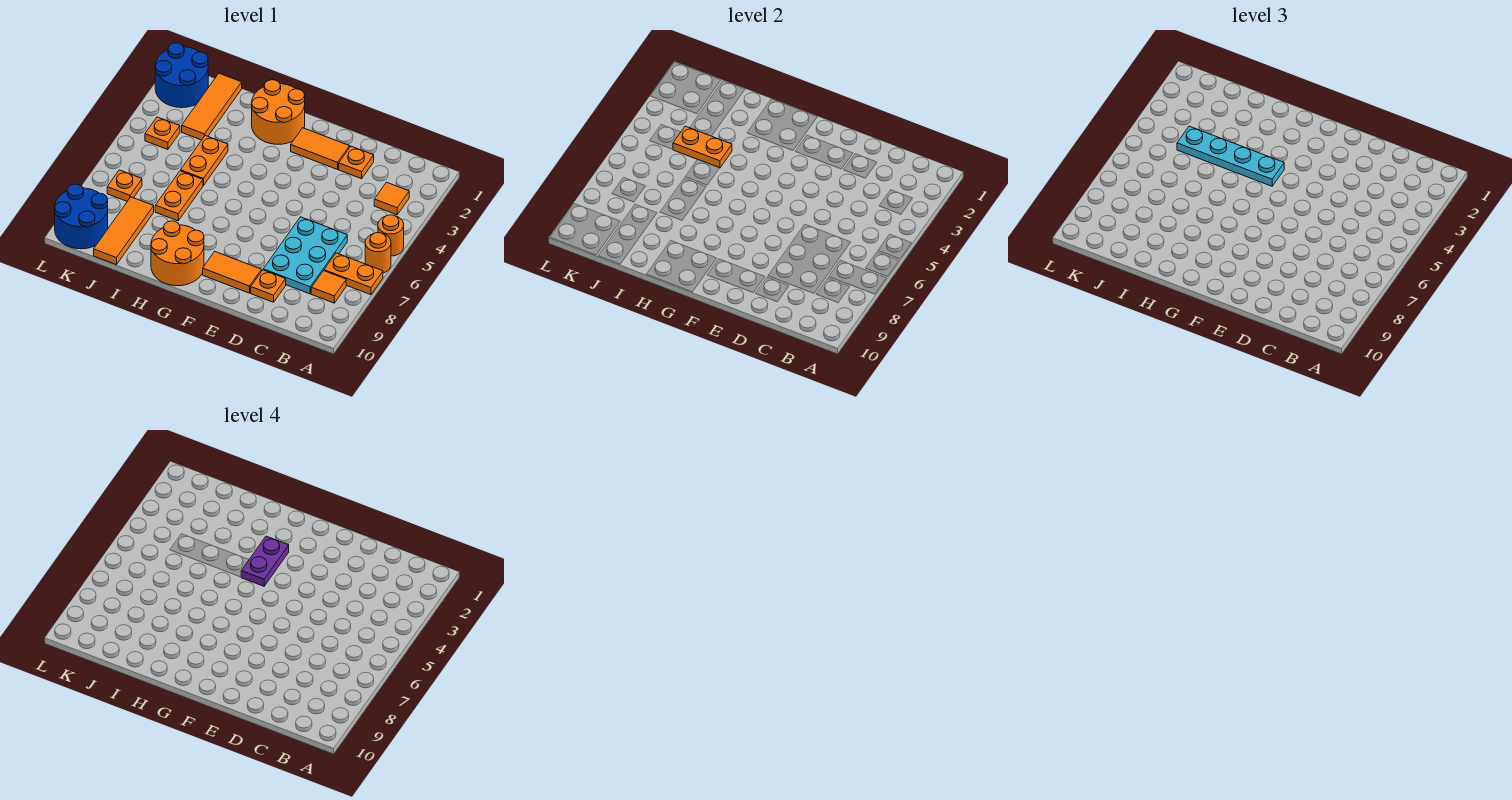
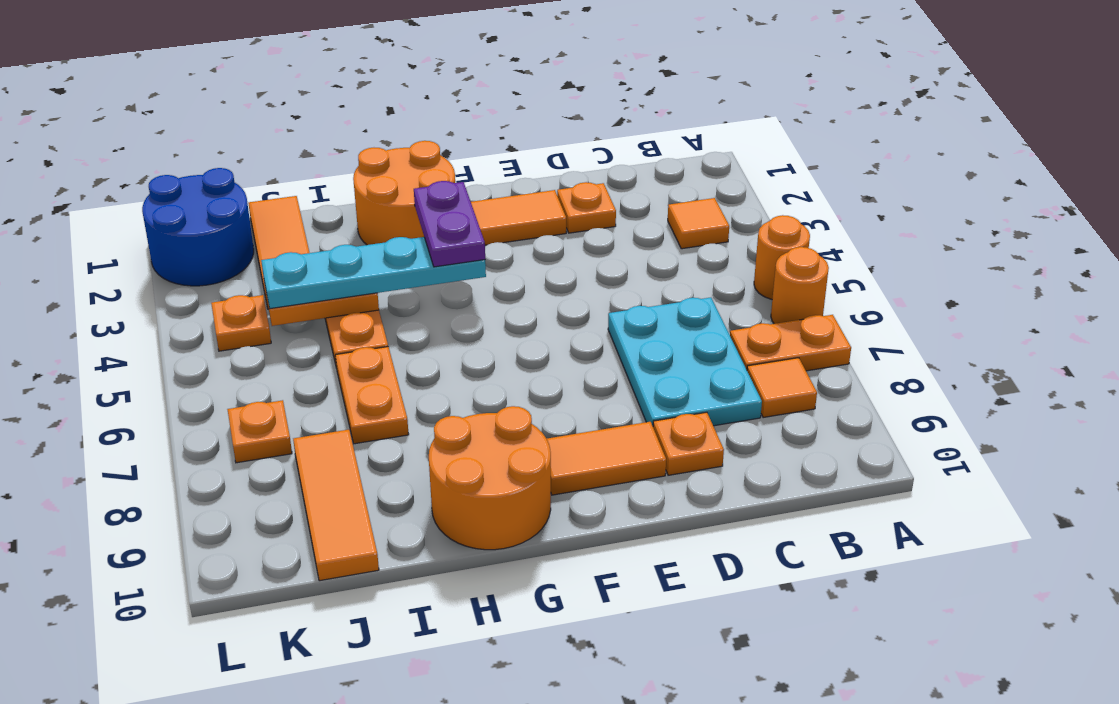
blue 2x2 round brick [55,184,108,249] -> none

